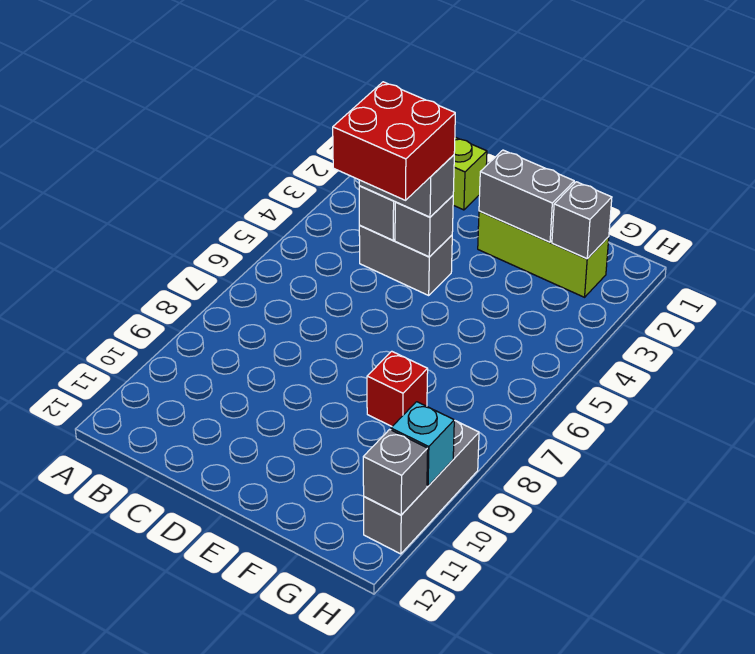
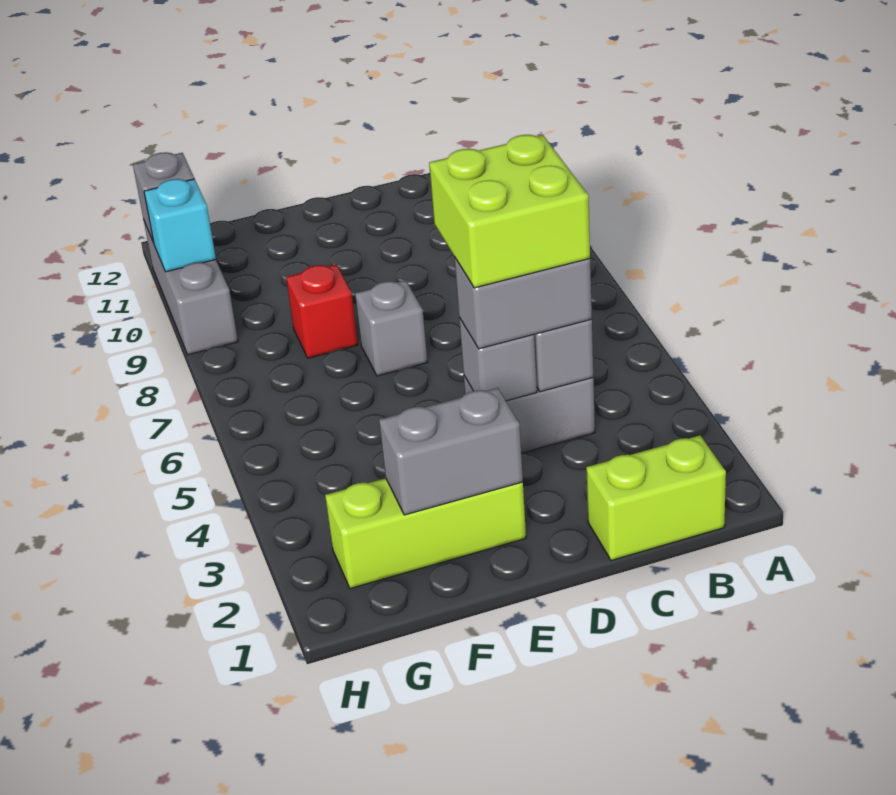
red 2x2 brick [333,82,455,200] -> lime 2x2 brick [429,135,590,288]
grey 1x1 brick [552,182,612,259] -> grey 1x1 brick moved to [355,280,427,376]

